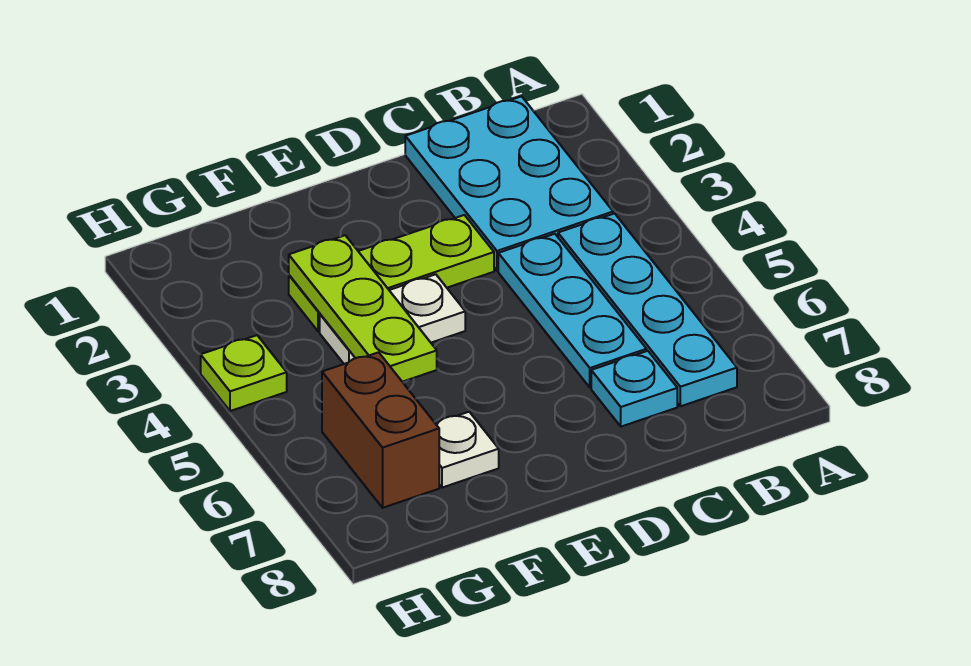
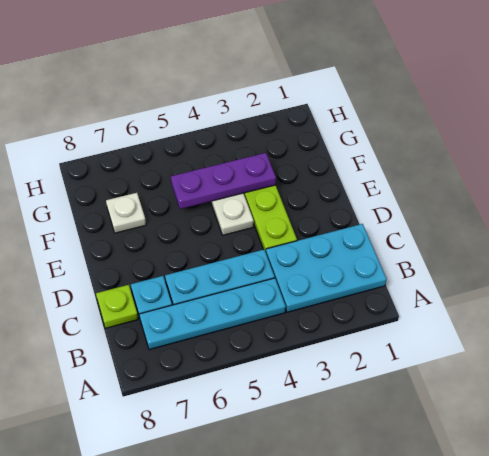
lime 1x3 plate [289,235,437,382] -> purple 1x3 plate [171,153,276,209]
brown 1x2 brick [322,352,439,508] -> none
lime 1x1 plate [201,335,287,411] -> lime 1x1 plate moved to [96,285,138,328]

